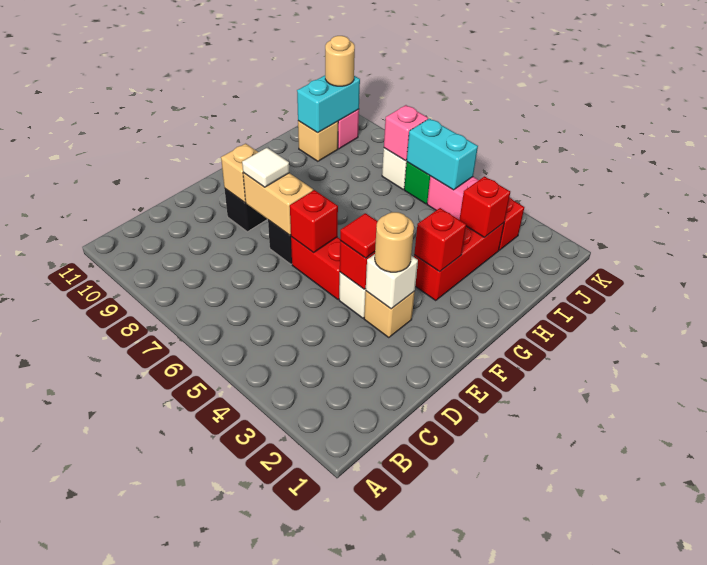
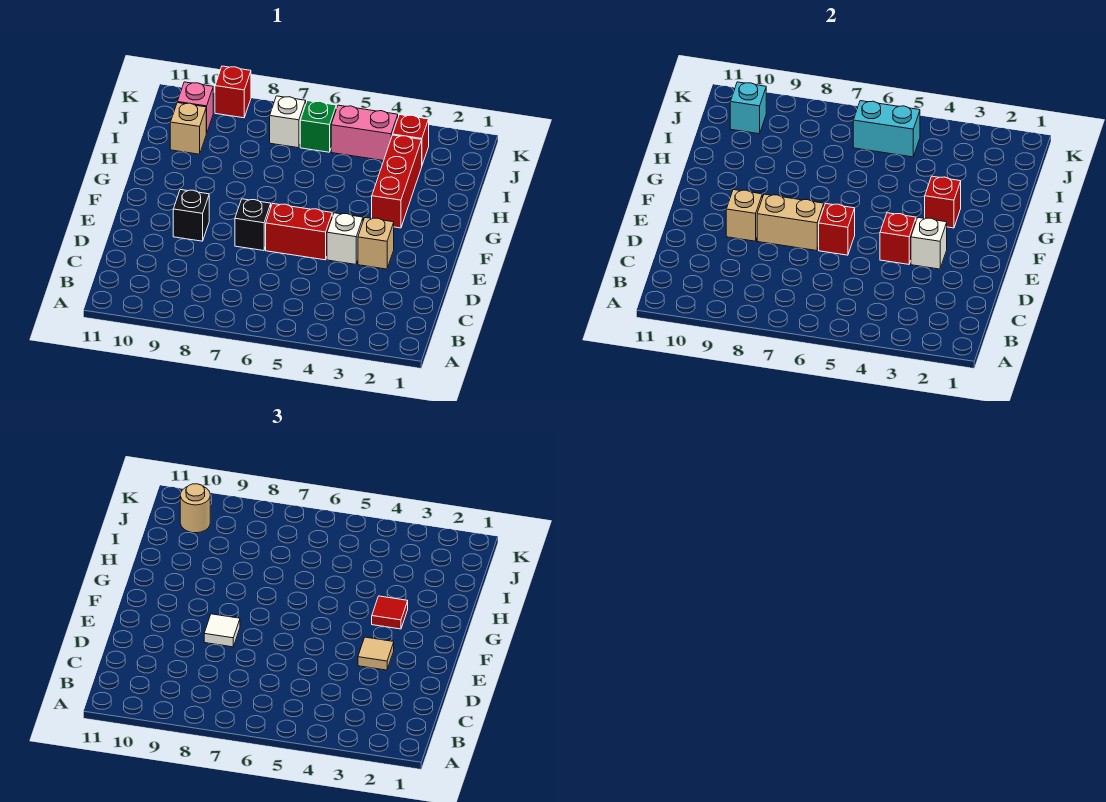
tan 1x1 round brick [375,212,414,272] -> tan 1x1 tile [358,637,394,670]
red 1x1 tile [340,213,378,258] -> red 1x1 tile moved to [372,596,408,629]
red 1x1 brick [459,176,510,237] -> red 1x1 brick moved to [215,66,251,118]
cyan 1x2 brick [297,76,360,133] -> cyan 1x1 brick [730,82,766,134]
pink 1x1 brick [384,105,428,161] -> none

